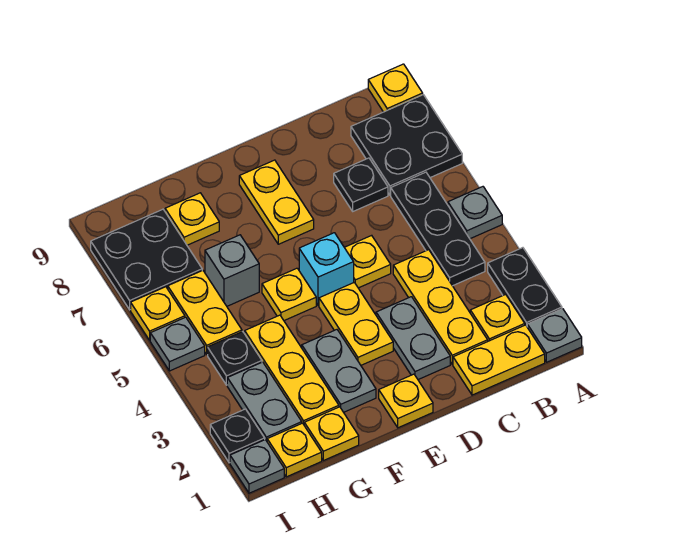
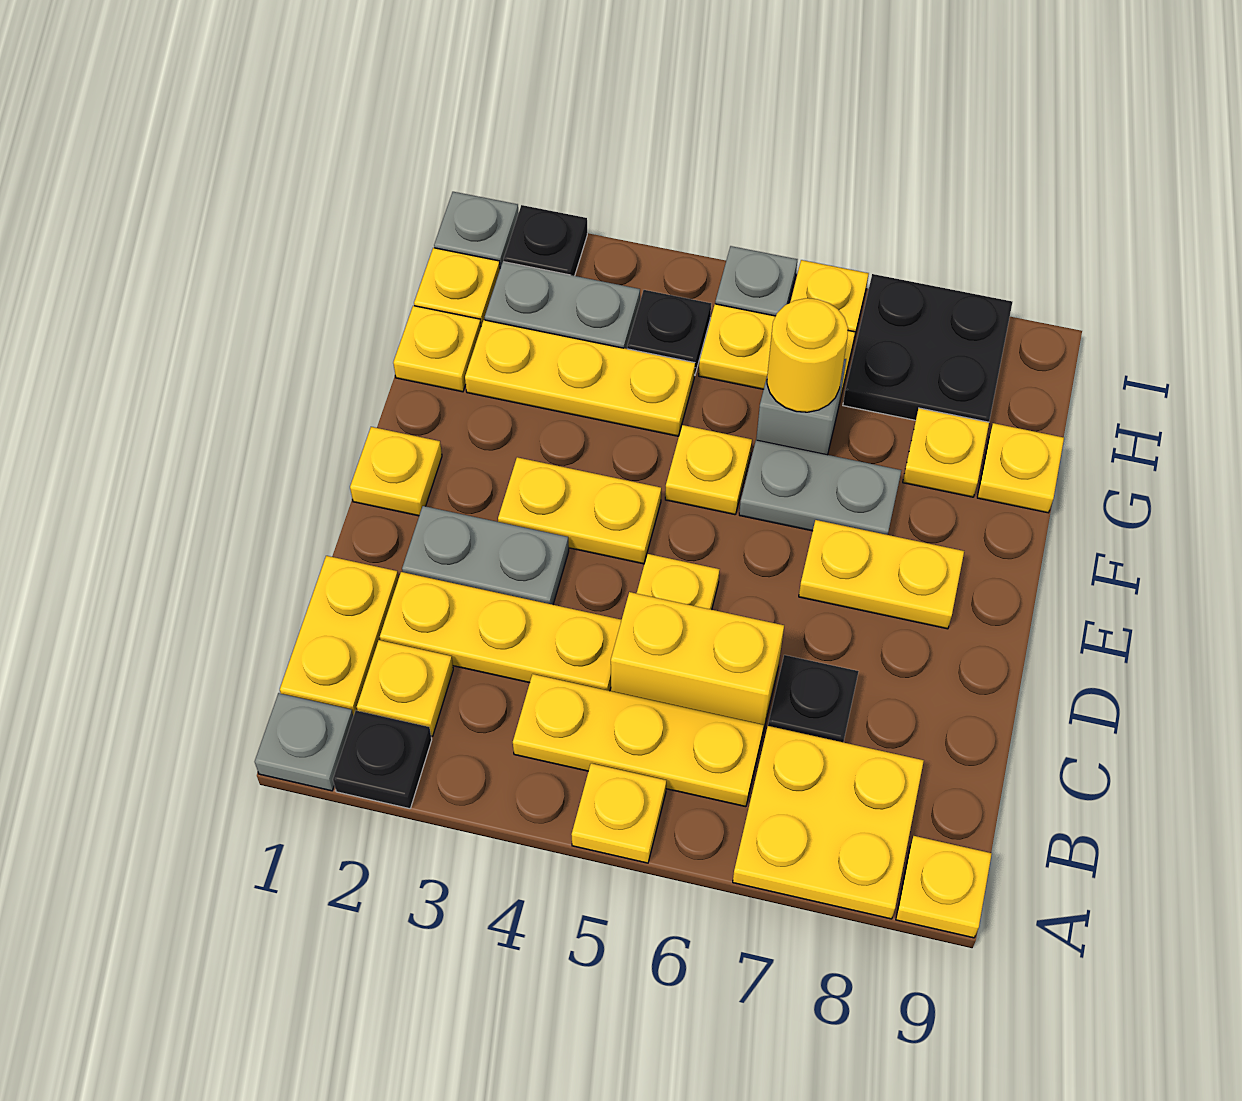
black 1x2 plate [488,248,562,326] -> black 1x1 plate [333,711,432,809]
grey 1x1 plate [448,187,502,239] -> yellow 1x1 plate [571,763,666,863]
black 2x2 plate [351,95,462,195] -> yellow 2x2 plate [733,726,924,919]
black 1x3 plate [391,172,485,286] -> yellow 1x3 plate [513,674,764,807]
none -> yellow 1x2 brick [611,592,784,731]
cyan 1x1 brick [299,233,354,306] -> none
grey 1x2 plate [302,330,376,412] -> grey 1x2 plate moved to [739,440,901,535]
none -> yellow 1x1 round brick [767,298,848,412]
none -> yellow 1x1 plate [977,423,1064,513]

